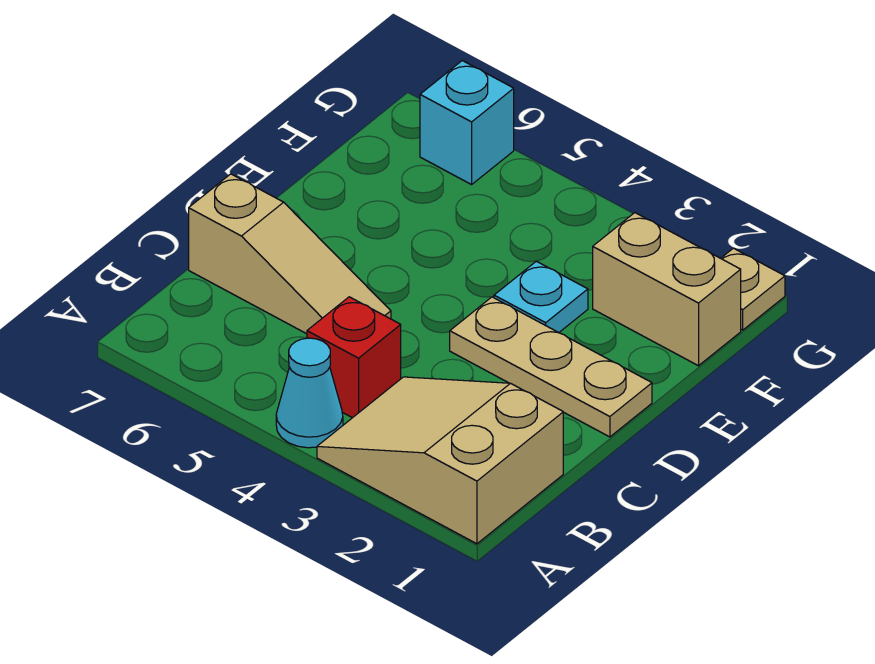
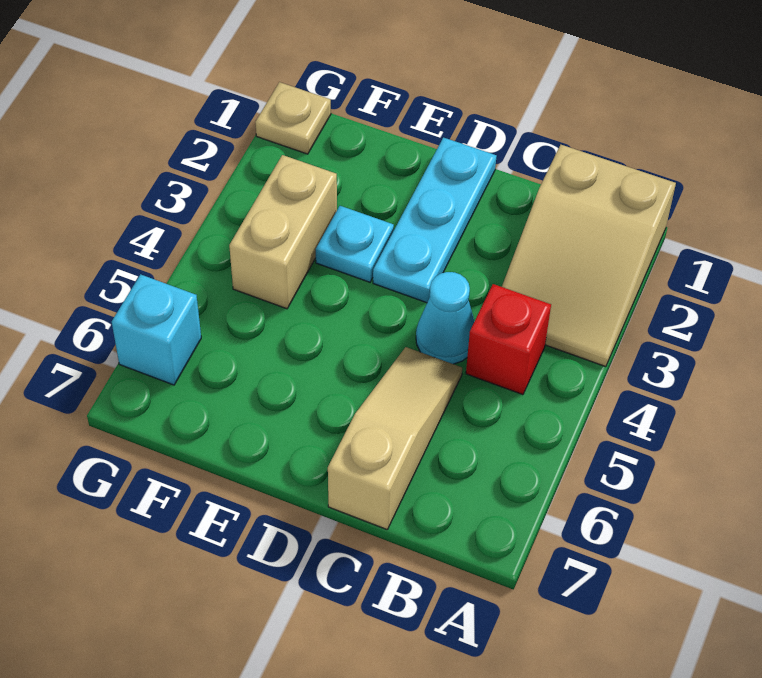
cyan 1x1 cone [276,338,343,448] -> cyan 1x1 cone moved to [416,272,475,364]
tan 1x3 plate [450,297,652,437] -> cyan 1x3 plate [373,138,497,303]
tan 1x2 brick [593,213,741,366] -> tan 1x2 brick moved to [229,155,337,309]

